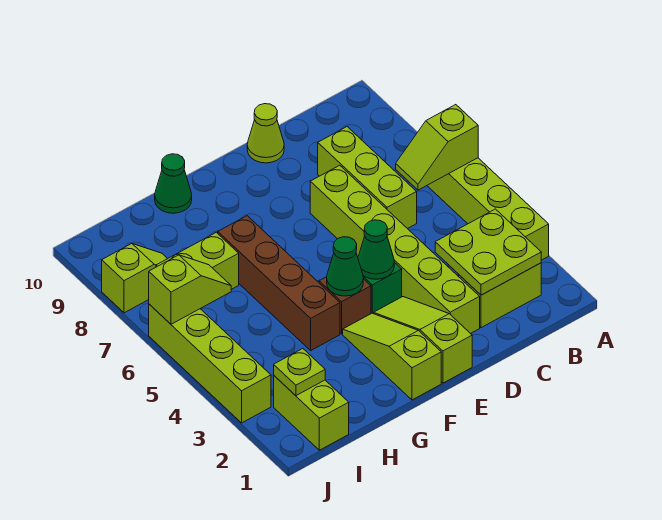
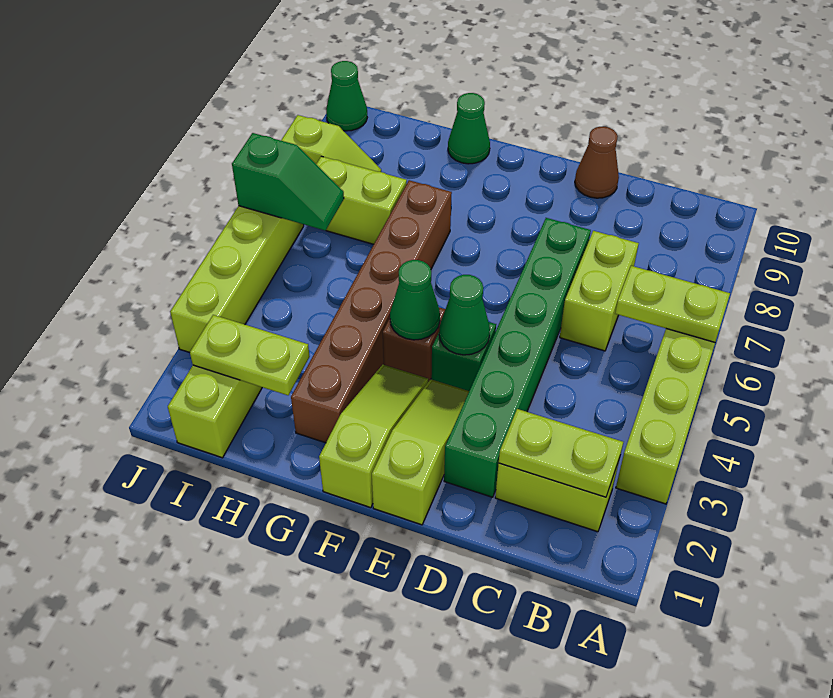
lime 1x2 slope [396,105,478,190] -> lime 1x2 plate [615,266,730,342]
lime 2x2 plate [435,209,541,295] -> lime 1x2 plate [499,409,623,497]
lime 1x3 brick [318,127,417,229] -> lime 1x2 brick [560,231,639,351]
lime 1x6 brick [310,165,480,334] -> green 1x6 brick [444,218,591,497]
lime 1x1 cone [247,104,284,163] -> brown 1x1 cone [575,127,619,198]
brown 1x4 brick [218,216,340,350] -> brown 1x6 brick [291,180,452,443]
lime 1x1 plate [274,349,325,396] -> lime 1x2 plate [190,315,310,395]
lime 1x2 slope [149,255,231,324] -> green 1x2 slope [232,133,344,231]
none -> green 1x1 cone [326,61,367,131]

